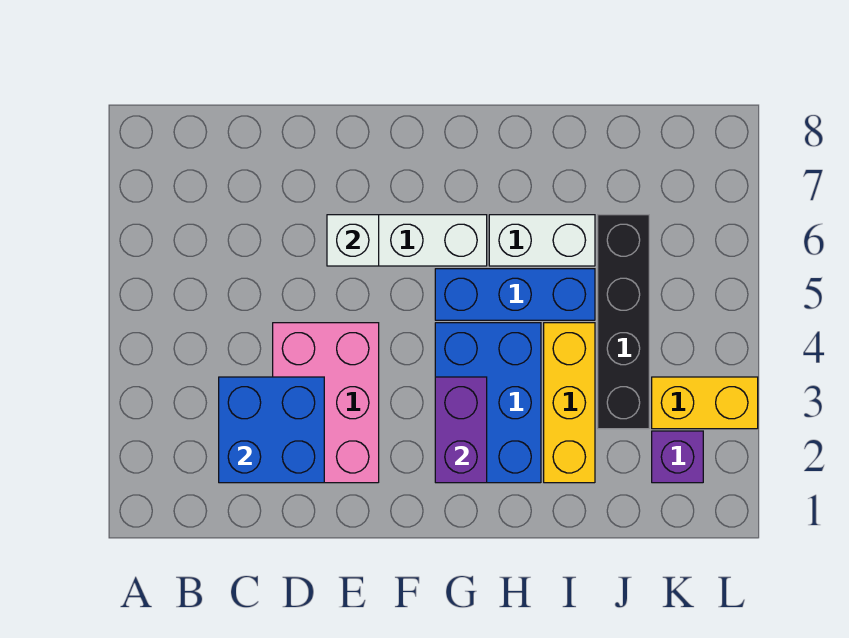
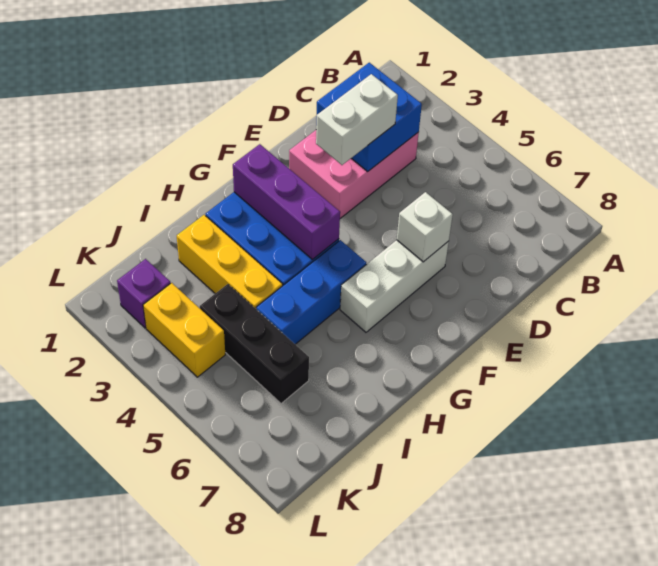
pink 2x3 brick [273,323,379,483] -> pink 2x3 brick turned to [289,130,419,218]
purple 1x2 brick [435,377,487,483] -> purple 1x3 brick [233,144,340,260]
white 1x2 brick [489,215,595,266] -> white 1x2 brick moved to [316,74,398,165]
black 1x4 brick [598,215,649,429] -> black 1x3 brick [200,284,309,404]
yellow 1x2 brick [652,377,758,429] -> yellow 1x2 brick turned to [143,283,225,377]

